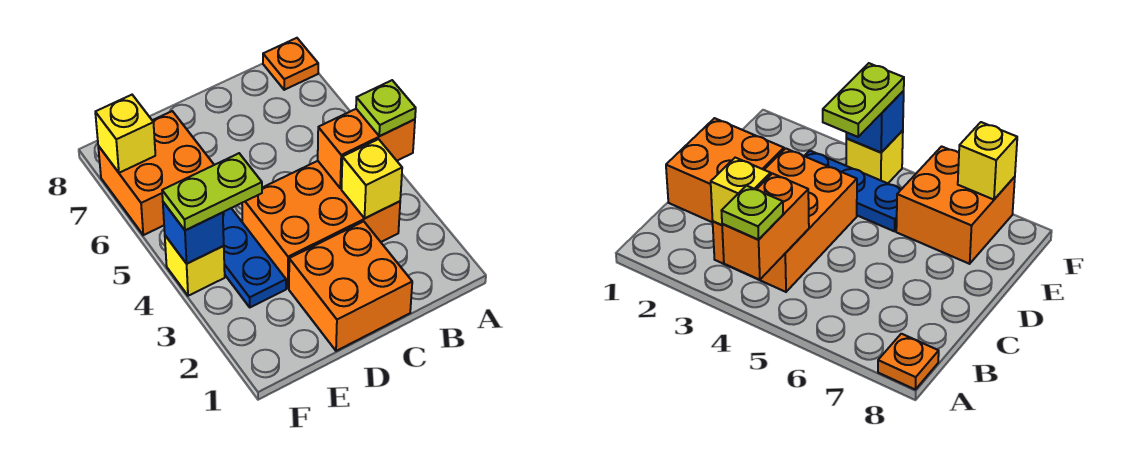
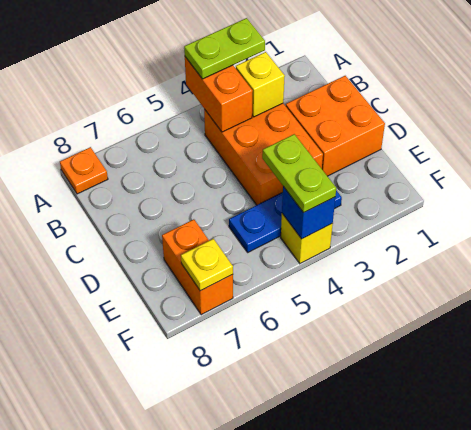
lime 1x1 plate [356,80,416,136] -> lime 1x2 plate [184,18,265,79]
orange 2x2 brick [98,111,214,235] -> orange 1x2 brick [162,219,233,315]
yellow 1x1 brick [95,95,155,173] -> yellow 1x1 plate [181,239,233,291]

